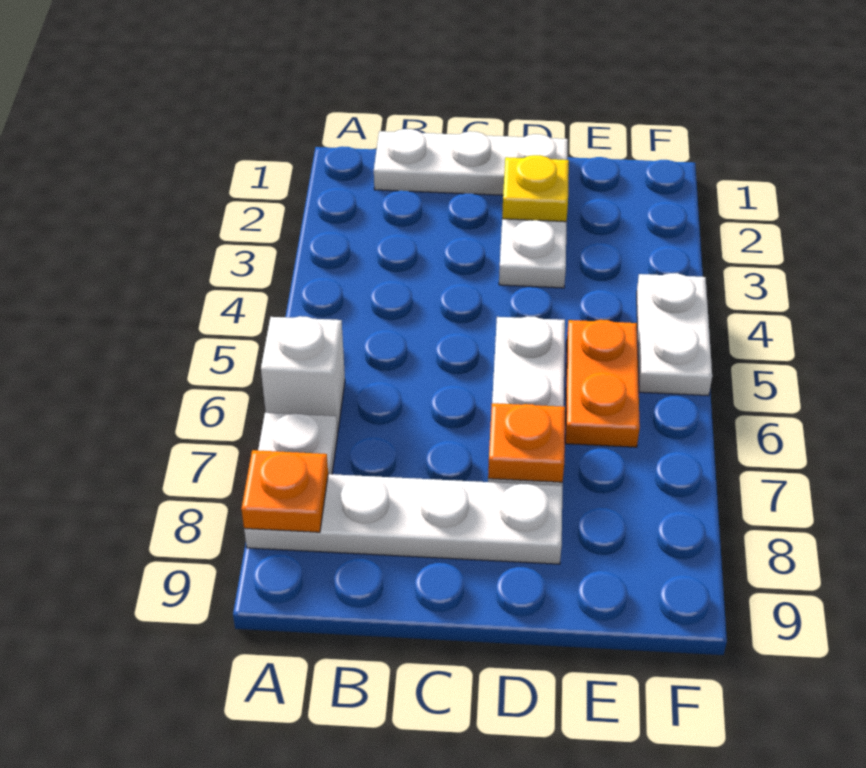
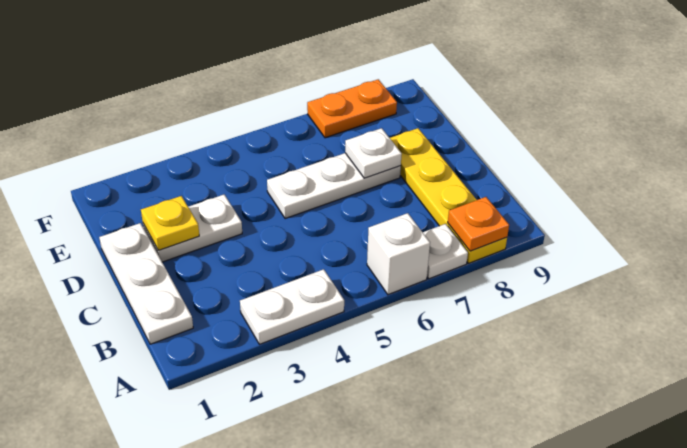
white 1x4 plate [244,474,563,564] -> yellow 1x4 plate [390,128,507,263]
orange 1x1 plate [488,403,565,482] -> white 1x1 plate [345,128,402,178]
orange 1x2 plate [565,320,640,447] -> orange 1x2 plate moved to [307,79,397,138]
white 1x2 plate [637,273,712,396] -> white 1x2 plate moved to [240,269,344,344]

